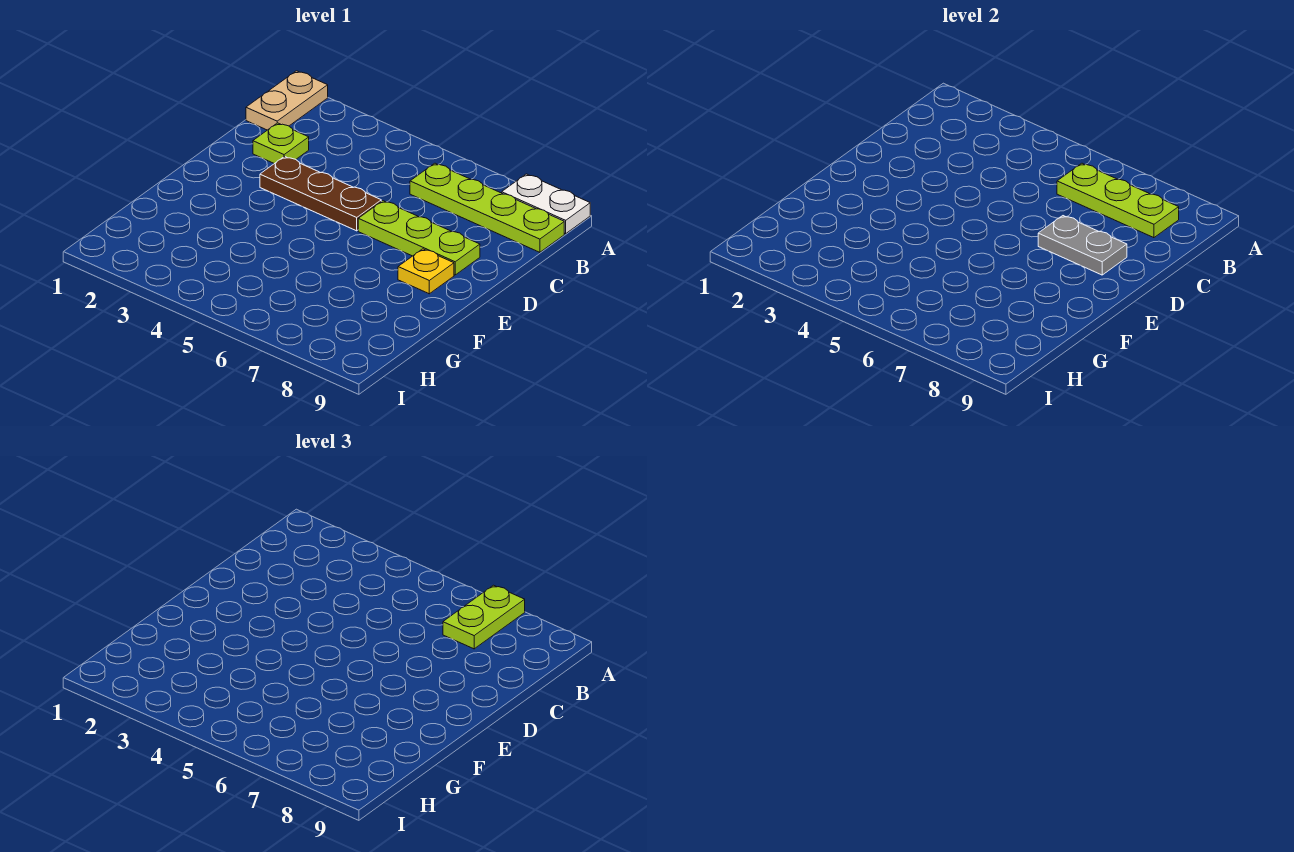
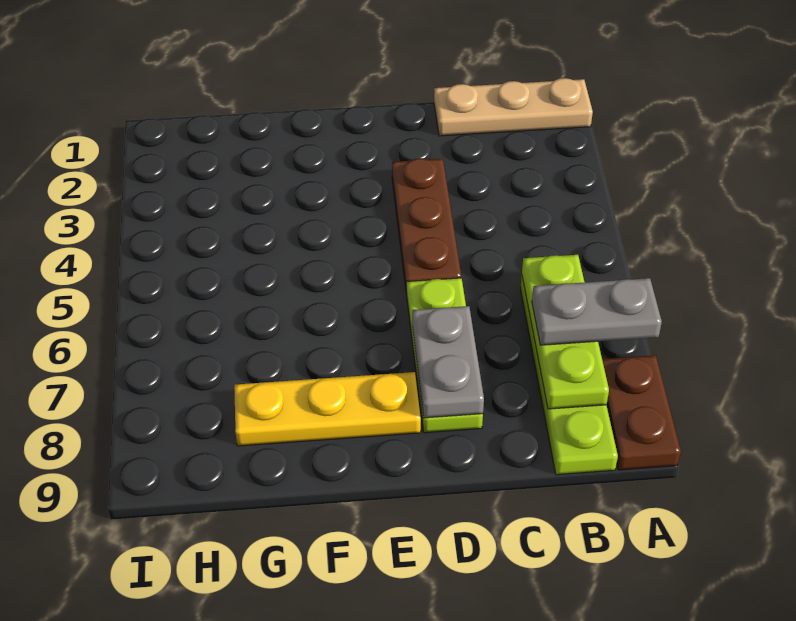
tan 1x2 plate [246,71,328,130] -> tan 1x3 plate [434,78,593,136]
lime 1x2 plate [443,585,525,649] -> grey 1x2 plate [532,278,662,345]
white 1x2 plate [502,174,590,234] -> brown 1x2 plate [602,355,681,470]
lime 1x1 plate [253,123,309,164] -> none
yellow 1x1 plate [398,249,454,294] -> yellow 1x3 plate [234,372,421,446]

